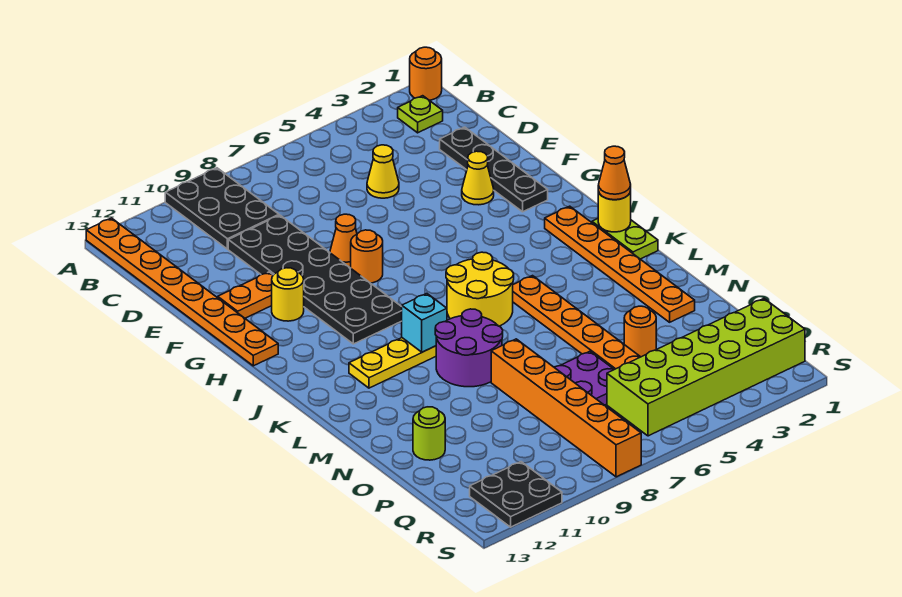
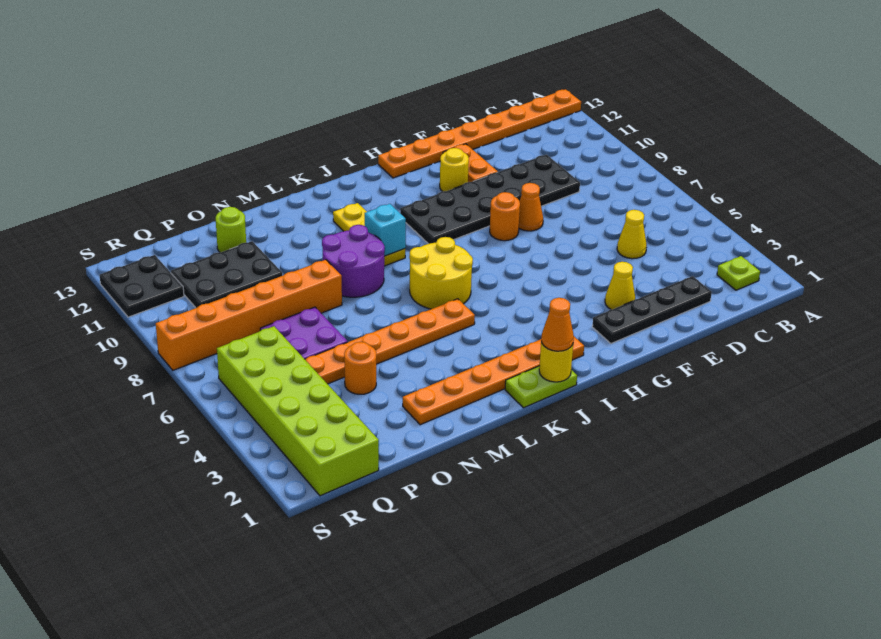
orange 1x1 round brick [410,47,442,100] -> none
black 2x3 plate [165,168,279,249] -> black 2x3 plate moved to [171,241,282,308]

